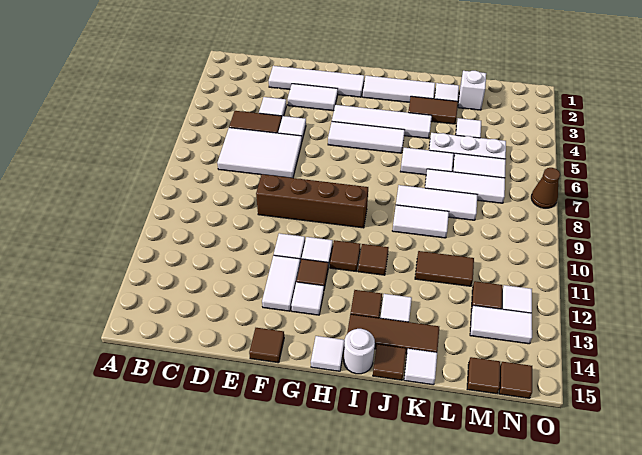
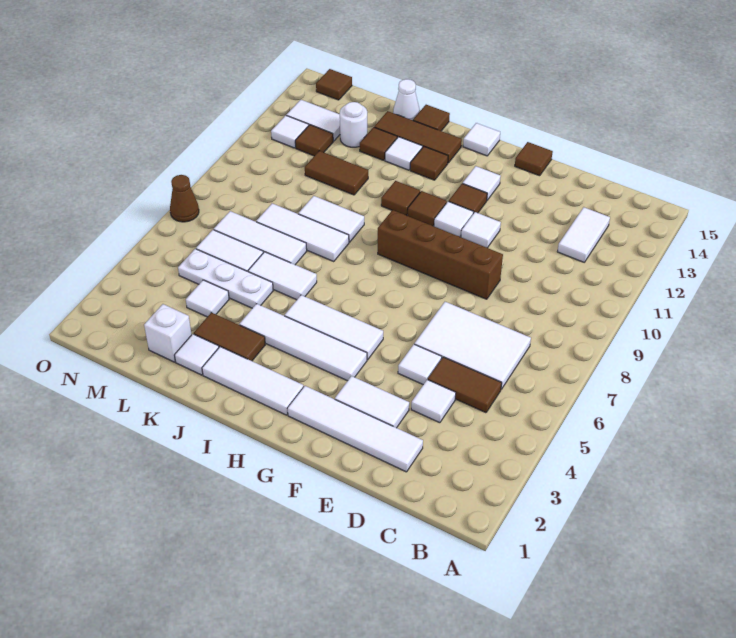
white 1x2 tile [262,255,300,311] -> white 1x2 tile moved to [557,207,610,262]
white 1x1 round brick [344,329,375,374] -> white 1x1 round brick moved to [340,102,367,147]
white 1x1 tile [404,349,437,385] -> white 1x1 cone [393,79,420,120]
brown 1x1 tile [467,357,500,394] -> brown 1x1 tile moved to [360,127,397,160]

